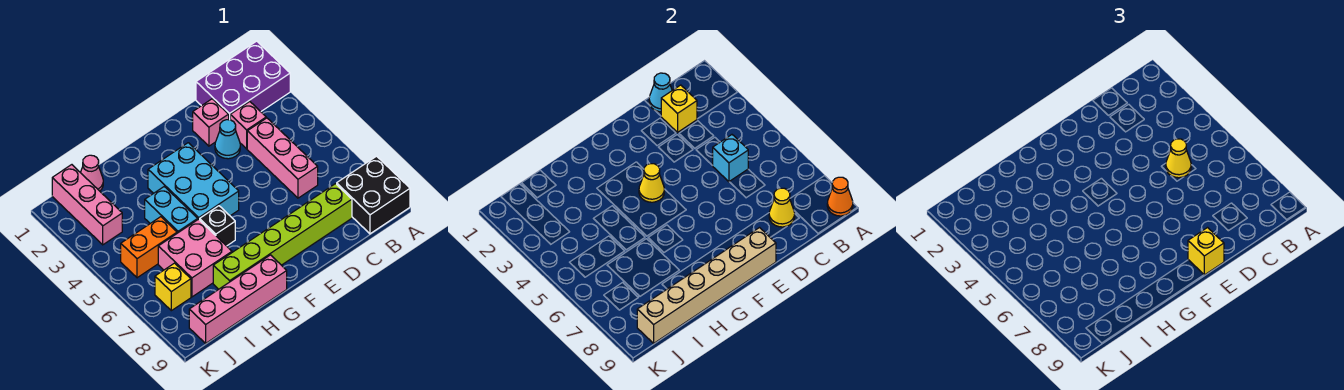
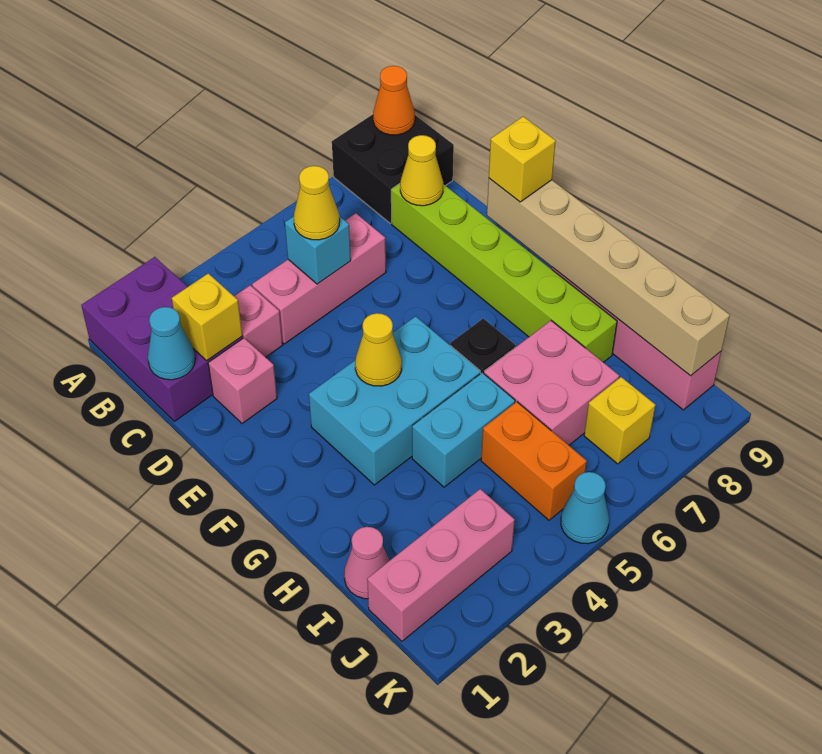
cyan 1x1 cone [215,120,240,159] -> cyan 1x1 cone moved to [561,472,609,544]

